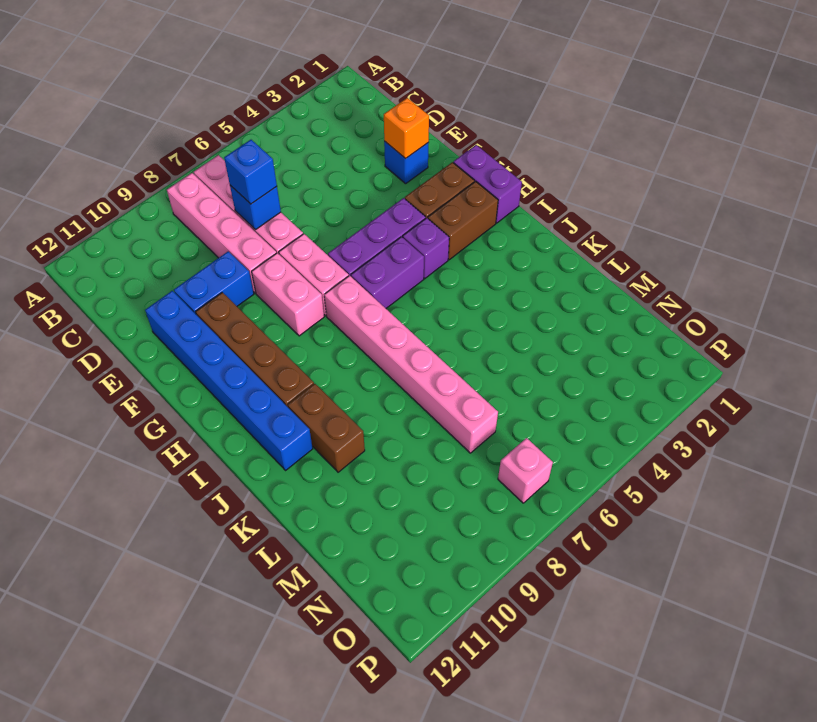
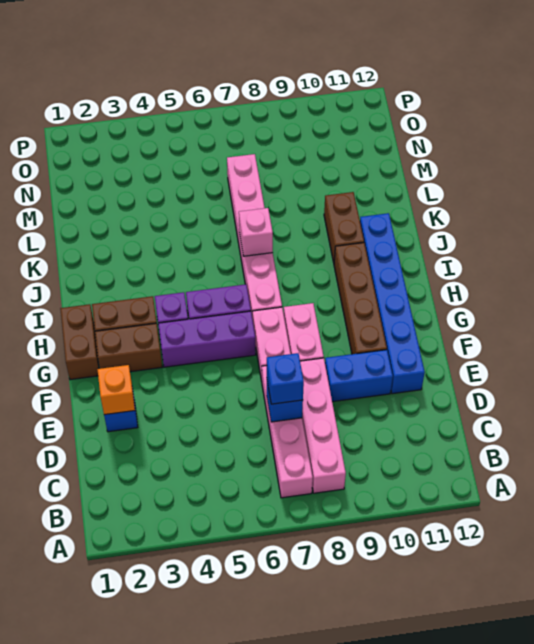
purple 1x2 brick [453,145,522,223] -> brown 1x2 brick [60,304,99,380]
pink 1x1 brick [498,438,553,503] -> pink 1x1 brick moved to [239,208,273,256]

